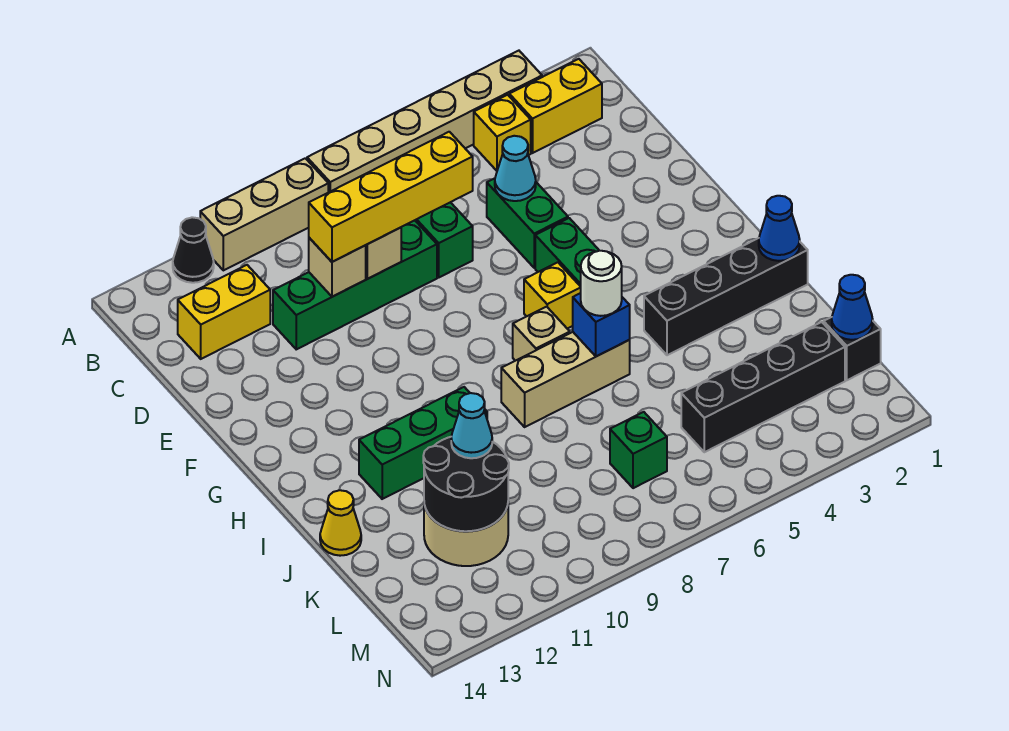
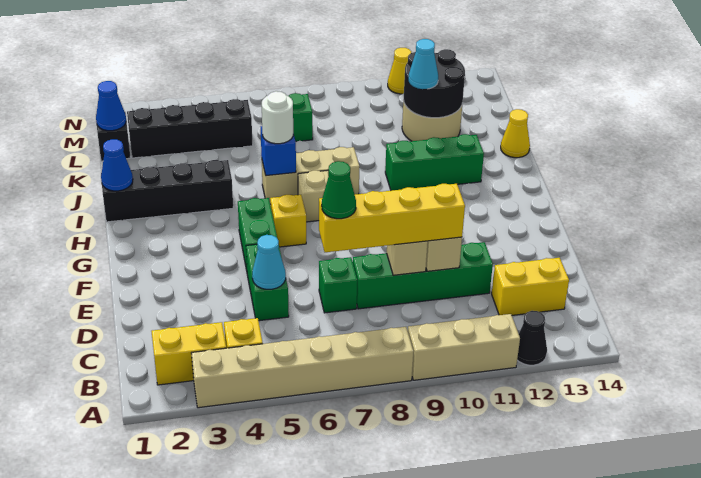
none -> green 1x1 cone [322,161,356,219]
none -> yellow 1x1 cone [388,48,411,94]

